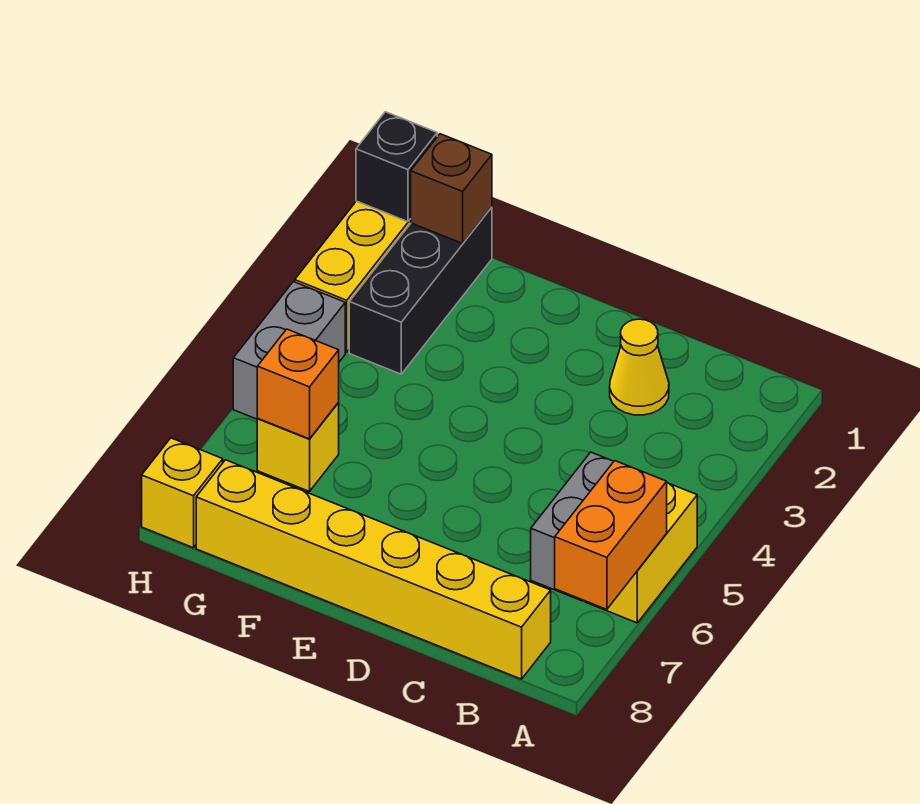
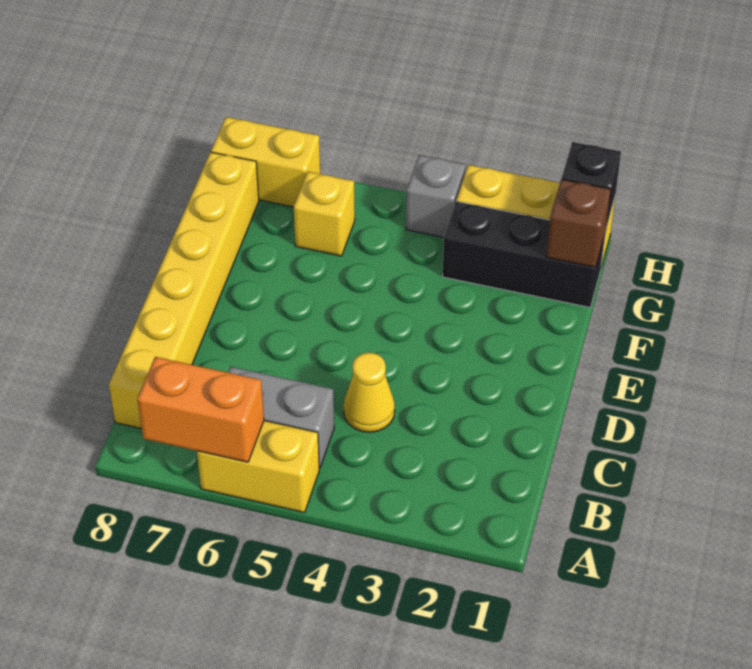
yellow 1x1 cone [610,319,669,415] -> yellow 1x1 cone moved to [344,353,395,432]
orange 1x1 brick [257,329,339,439] -> none
grey 1x2 brick [233,282,345,419] -> grey 1x1 brick [406,155,466,237]
yellow 1x1 brick [142,438,223,548] -> yellow 1x2 brick [211,117,320,207]

